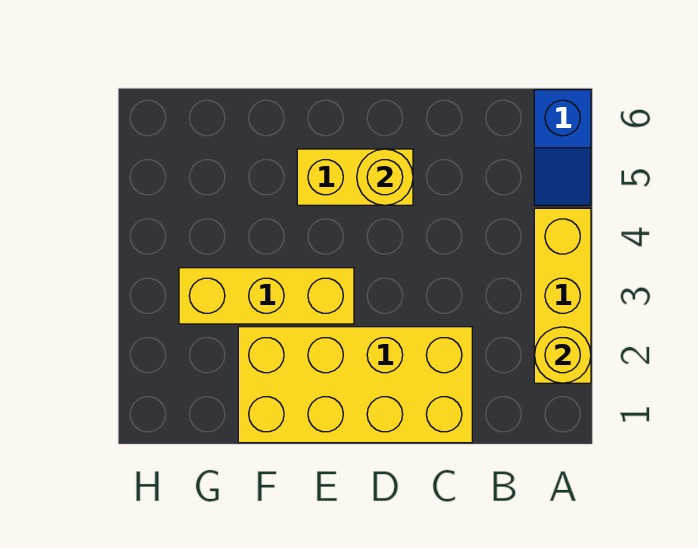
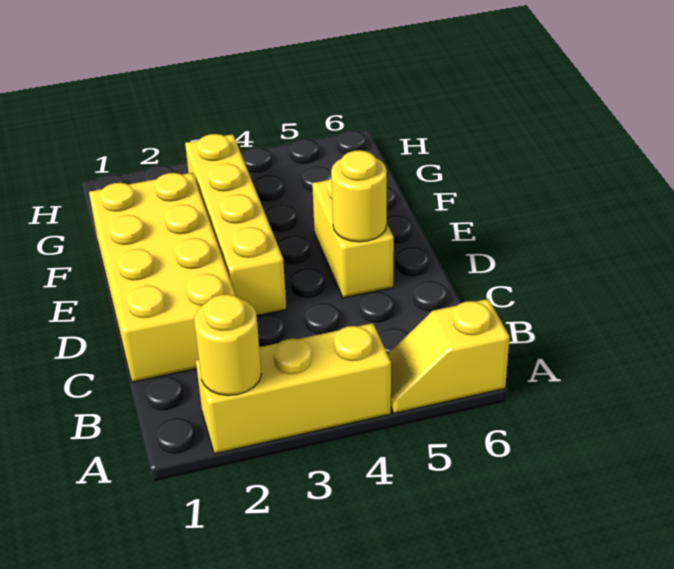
blue 1x2 slope [534,90,591,205] -> yellow 1x2 slope [388,299,509,413]
yellow 1x3 brick [179,268,354,324] -> yellow 1x4 brick [185,134,286,316]

